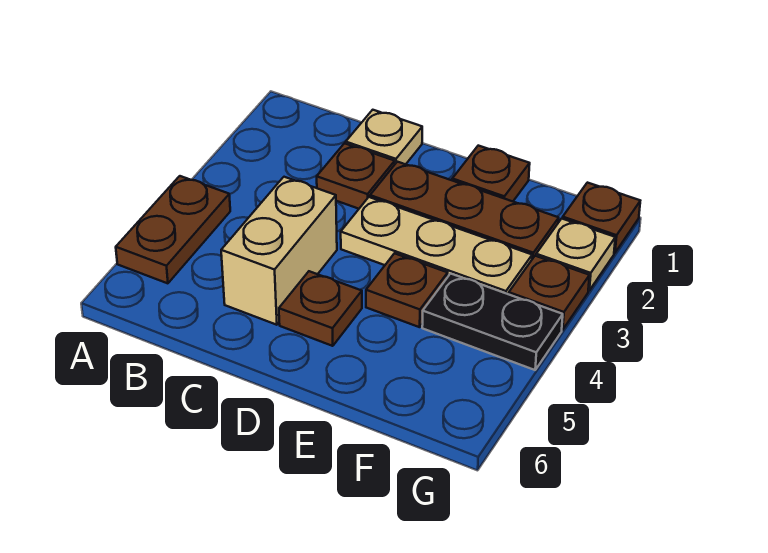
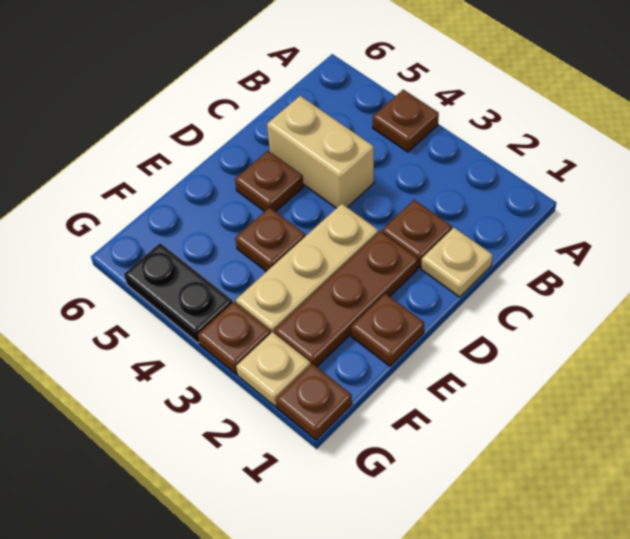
brown 1x2 plate [116,176,230,283] -> brown 1x1 plate [373,90,439,152]
black 1x2 plate [422,274,563,370] -> black 1x2 plate turned to [124,243,232,343]

